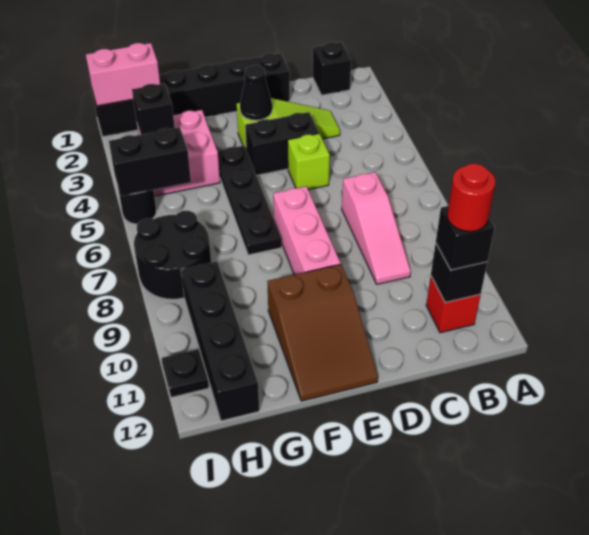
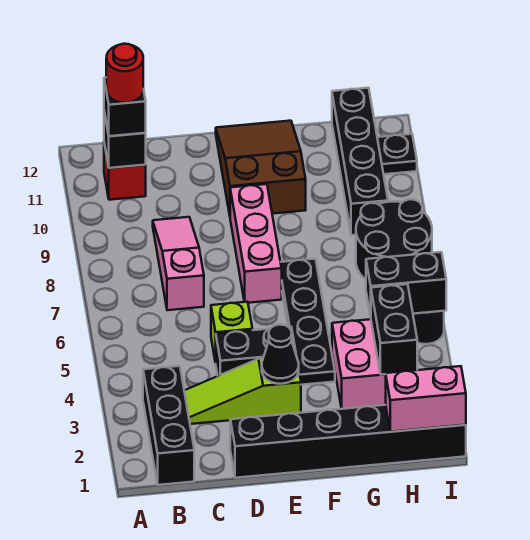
black 1x1 brick [313,42,351,95] -> black 1x3 brick [143,366,194,485]
black 1x1 brick [132,83,175,135] -> black 1x2 brick [371,284,417,375]

